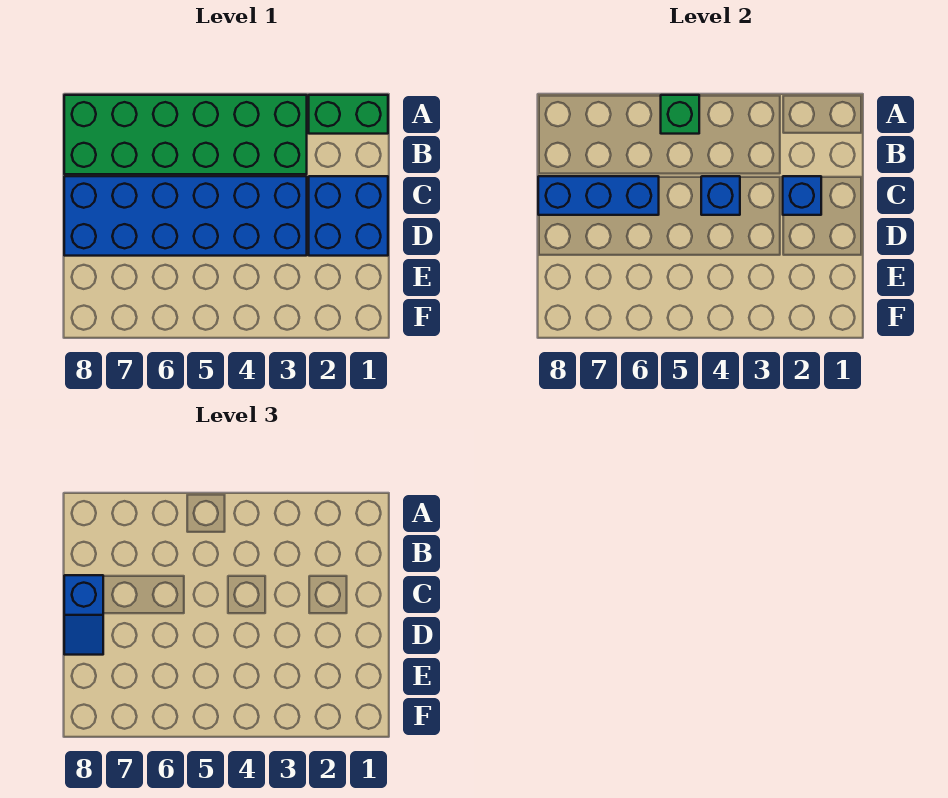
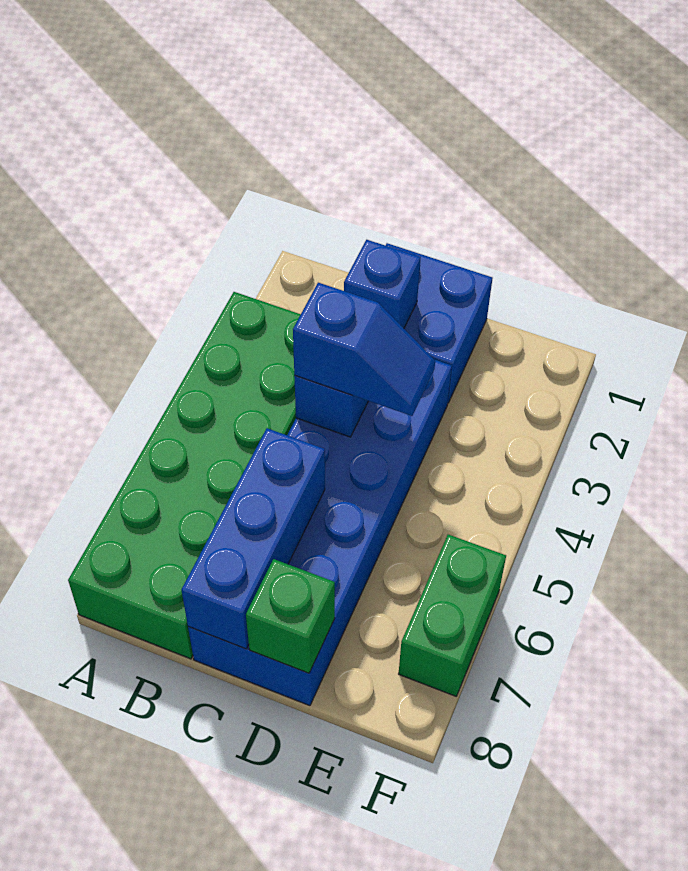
green 1x2 brick [309,95,388,134] -> green 1x2 brick moved to [399,534,506,696]
green 1x1 brick [661,95,699,134] -> green 1x1 brick moved to [246,559,335,673]
blue 1x2 slope [64,575,103,655] -> blue 1x2 slope moved to [293,283,435,416]

